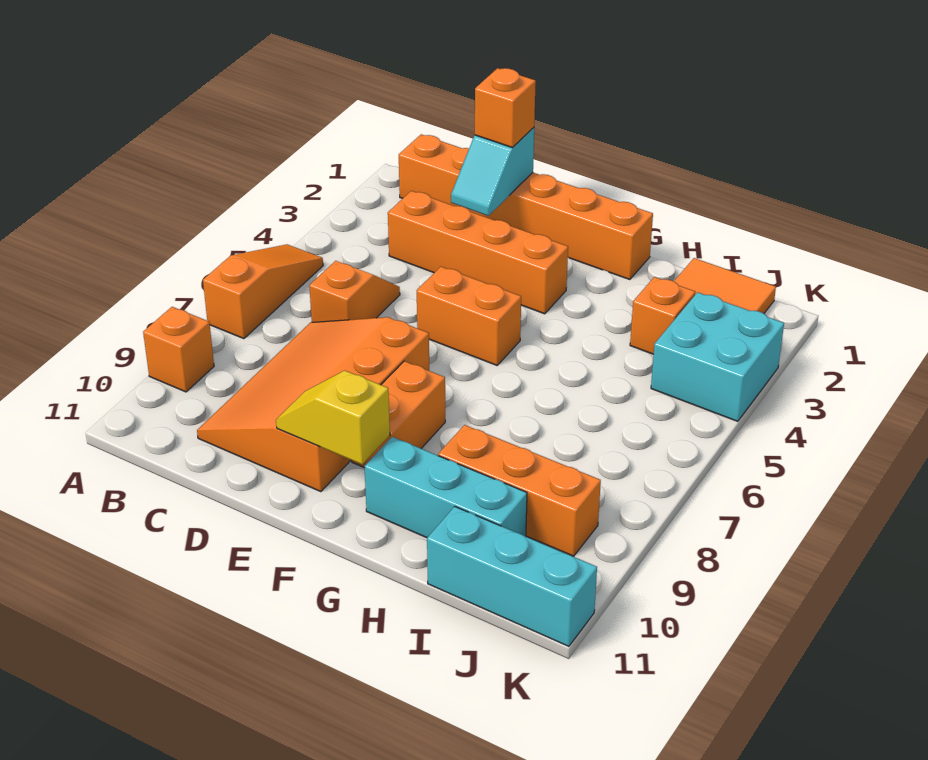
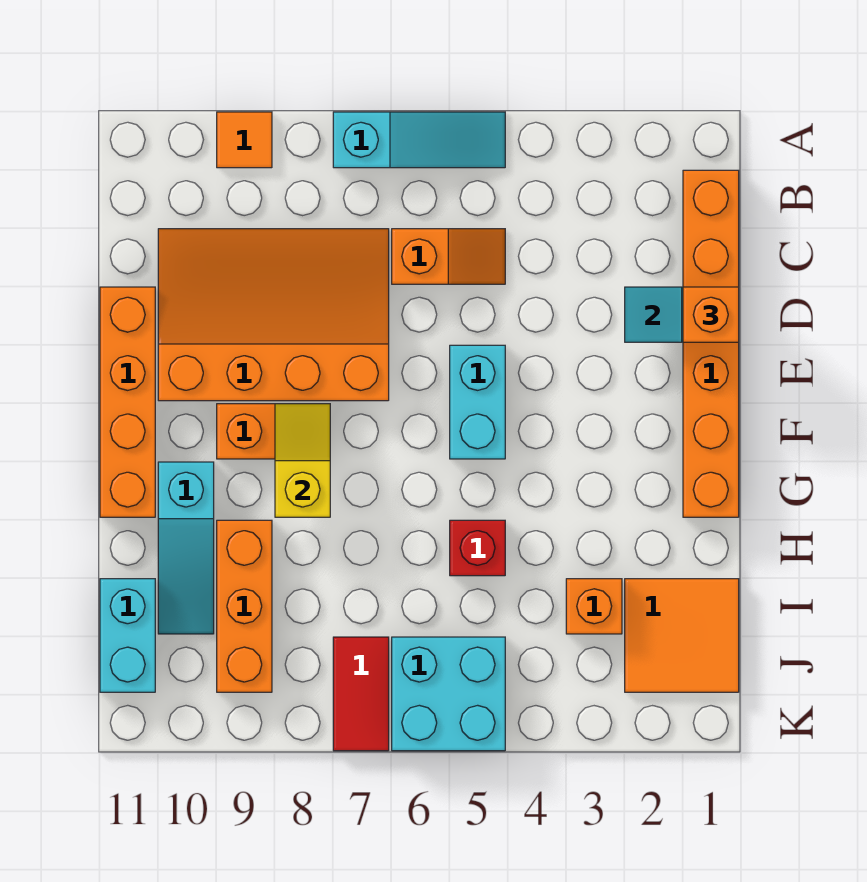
orange 1x3 slope [203,244,323,339] -> cyan 1x3 slope [333,112,505,168]
orange 1x1 brick [143,307,214,392] -> orange 1x1 tile [217,112,272,168]
orange 1x4 brick [388,191,568,314] -> orange 1x4 brick moved to [100,287,155,517]
orange 1x2 brick [417,267,521,365] -> cyan 1x2 brick [450,345,505,459]
yellow 1x2 slope [276,371,390,464] -> yellow 1x2 slope moved to [275,404,330,517]
cyan 1x3 brick [364,437,527,538] -> cyan 1x3 slope [158,462,214,634]
none -> red 1x1 brick [450,520,505,576]
cyan 1x3 brick [427,506,597,646] -> cyan 1x2 brick [100,579,155,692]
cyan 2x2 brick [651,292,784,421] -> cyan 2x2 brick moved to [392,637,505,751]
none -> red 1x2 tile [333,637,389,751]

